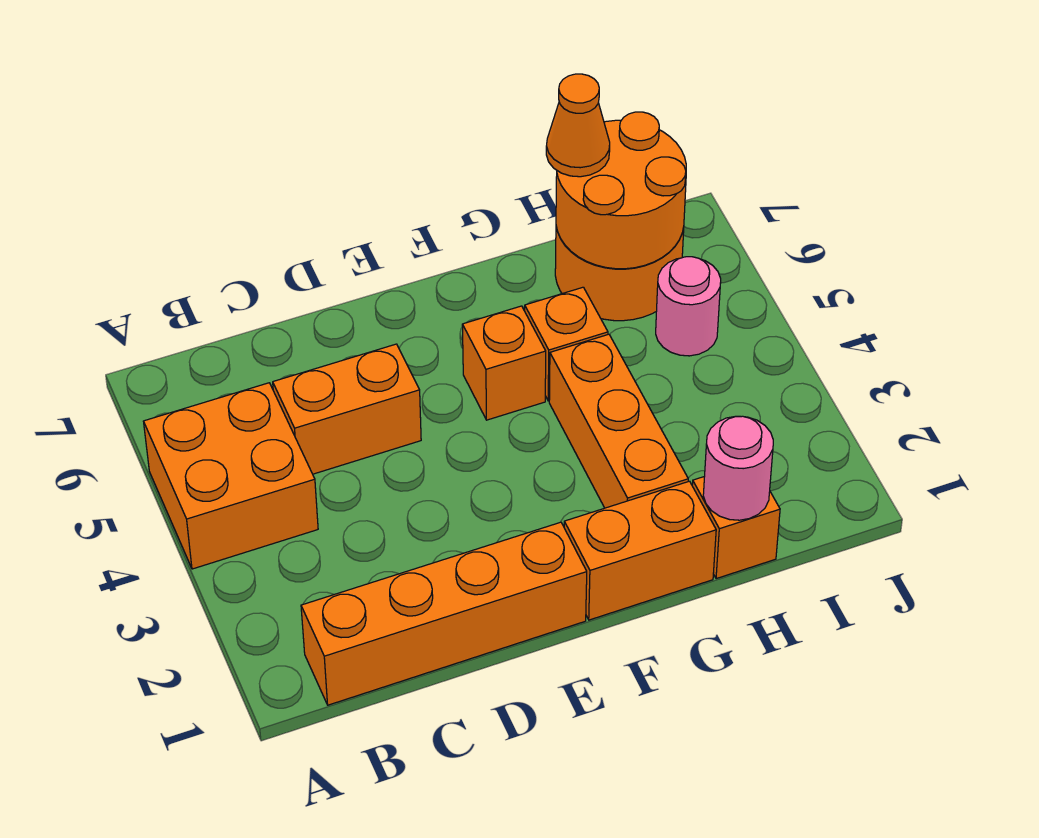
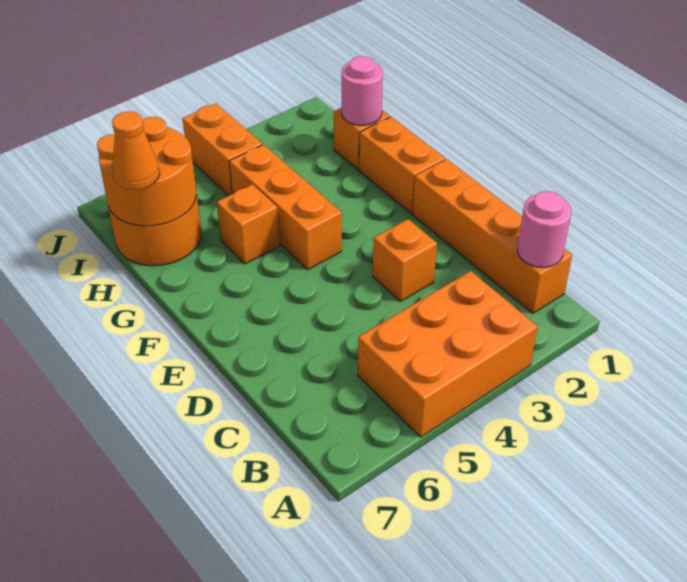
orange 2x2 brick [144,383,318,569] -> orange 2x3 brick [358,271,538,437]
orange 1x2 brick [273,344,421,474] -> orange 1x2 brick moved to [182,103,262,196]
orange 1x1 brick [462,306,546,420] -> orange 1x1 brick moved to [373,219,437,301]
orange 1x3 brick [549,334,688,508] -> orange 1x3 brick turned to [229,145,342,269]
pink 1x1 round brick [656,257,721,356] -> pink 1x1 round brick moved to [517,191,571,267]

